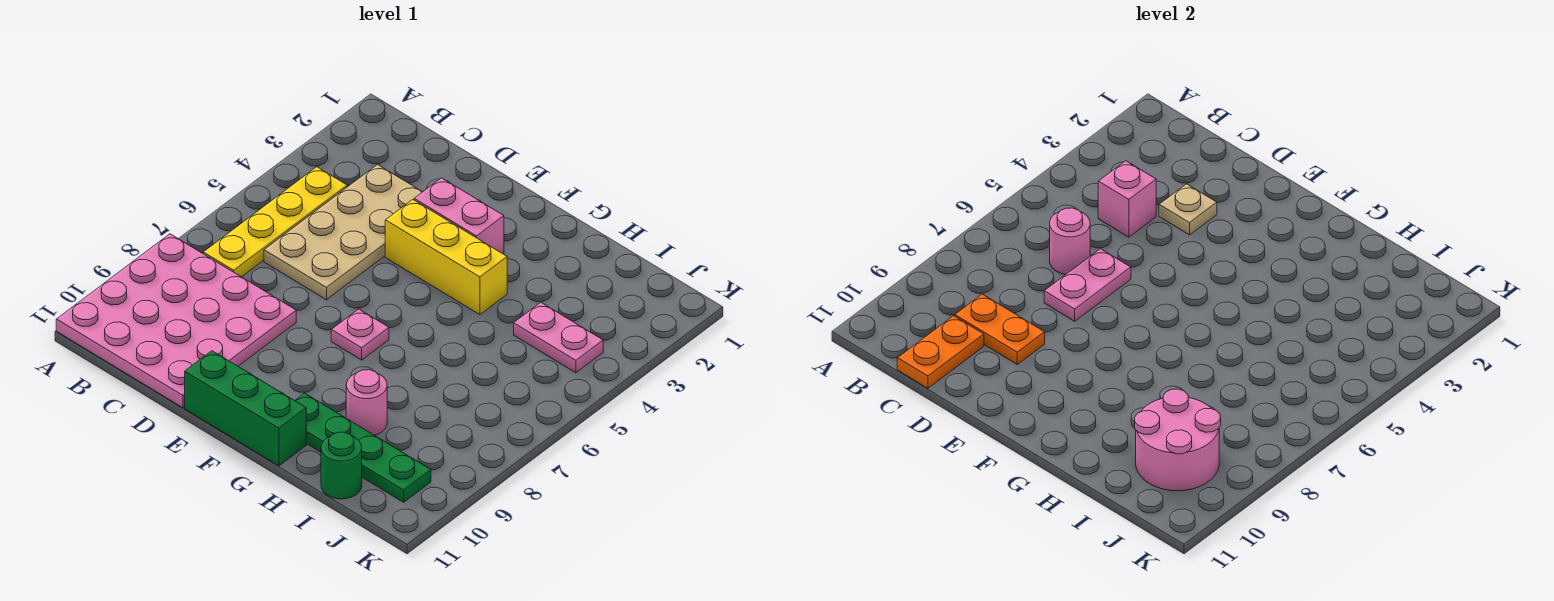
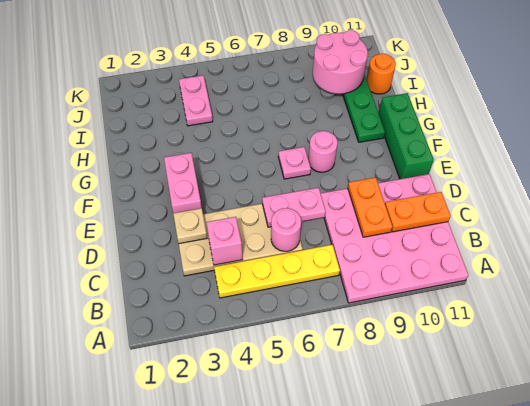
yellow 1x3 brick [385,200,507,315] -> none
pink 1x1 round brick [346,370,387,435] -> pink 1x1 round brick moved to [308,131,338,172]
green 1x1 round brick [321,432,362,499] -> orange 1x1 round brick [367,54,396,94]

